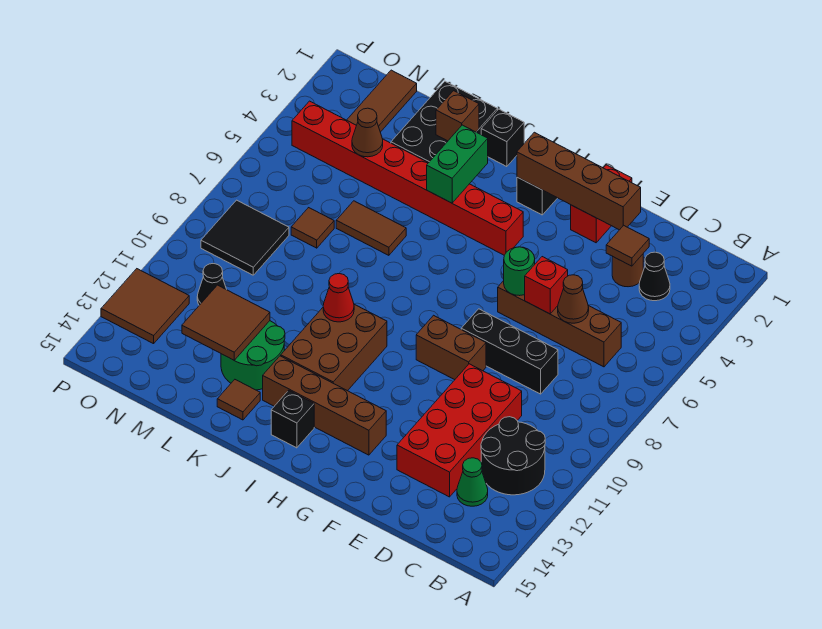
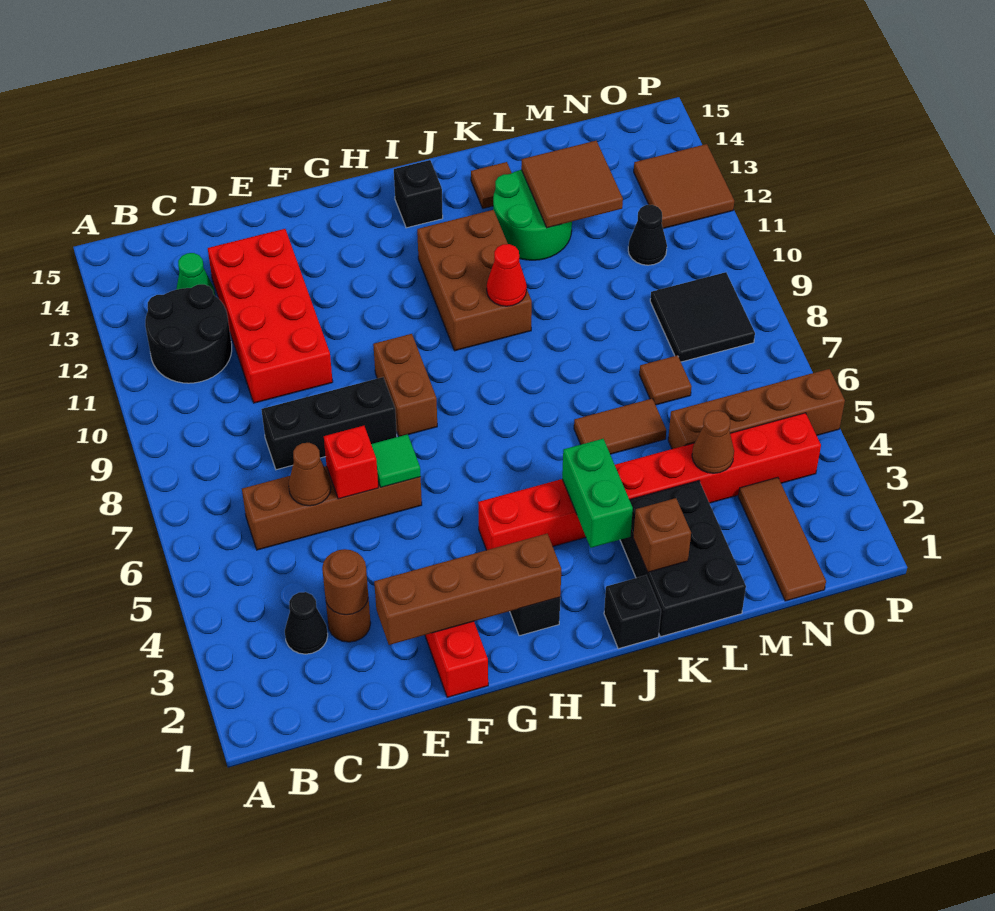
brown 1x1 tile [606,225,649,266] -> brown 1x1 round brick [322,549,368,615]
green 1x1 round brick [504,247,535,296] -> green 1x1 tile [371,434,421,487]
brown 1x2 brick [416,315,486,380] -> brown 1x2 brick turned to [373,334,437,436]
brown 1x4 brick [263,356,386,455] -> brown 1x4 brick moved to [668,369,845,449]

